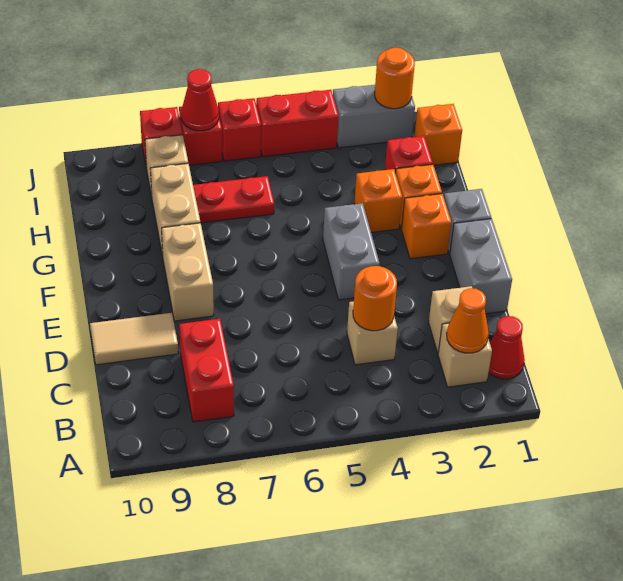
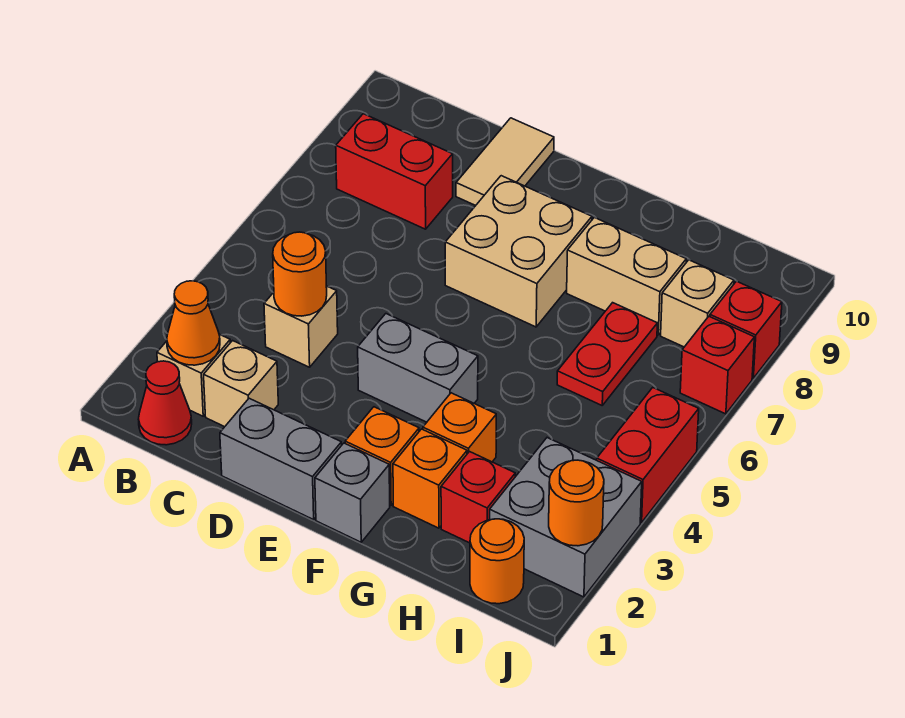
tan 1x2 brick [162,223,214,321] -> tan 2x2 brick [445,176,592,327]
orange 1x1 brick [414,104,462,165] -> orange 1x1 round brick [470,519,524,604]
grey 1x2 brick [333,85,415,148] -> grey 2x2 brick [490,438,642,597]
red 1x1 brick [218,98,261,161] -> none
red 1x1 cone [182,69,219,131] -> none

